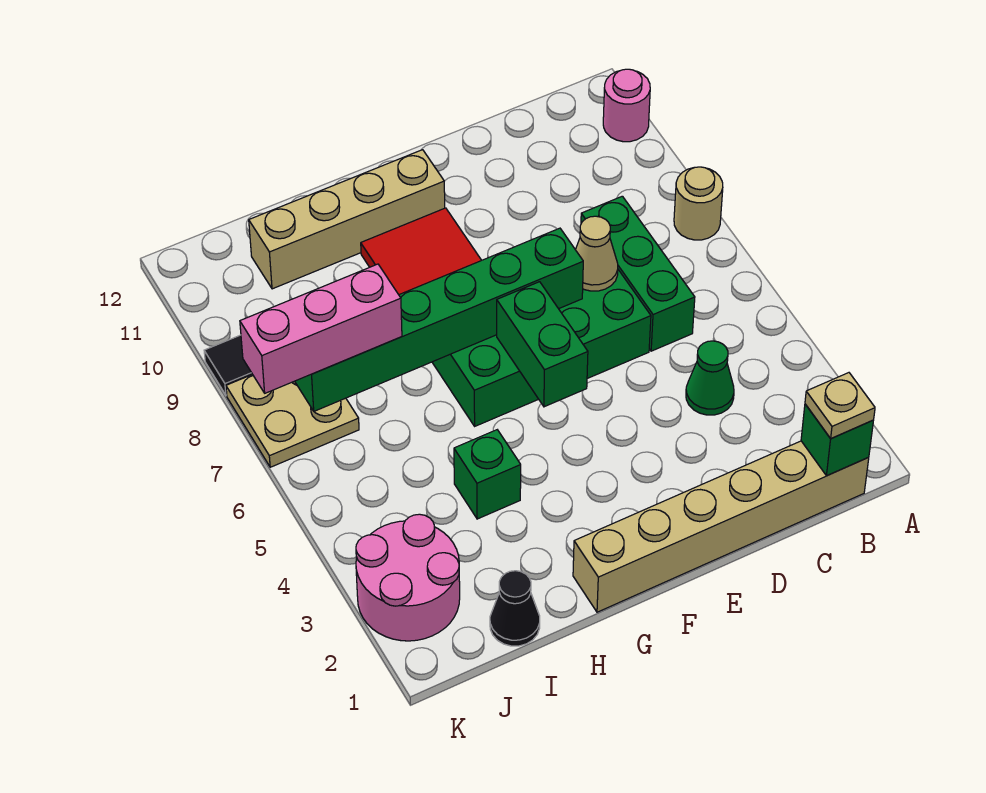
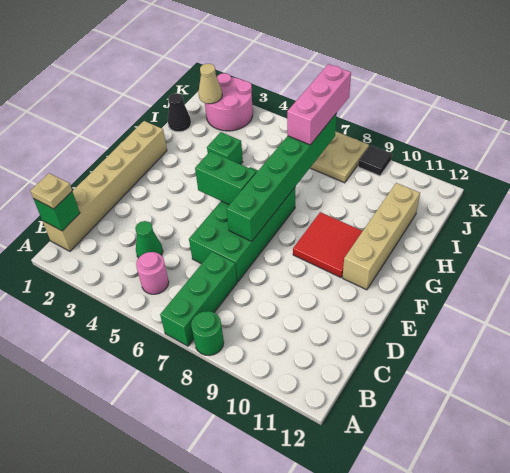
tan 1x1 round brick [674,167,723,240] -> green 1x1 round brick [191,311,224,356]
pink 1x1 round brick [603,69,650,142] -> pink 1x1 round brick moved to [136,252,169,294]
green 1x3 brick [581,196,695,351] -> green 1x3 brick turned to [160,252,237,346]
tan 1x1 cone [575,216,618,291] -> tan 1x1 cone moved to [198,64,222,104]

